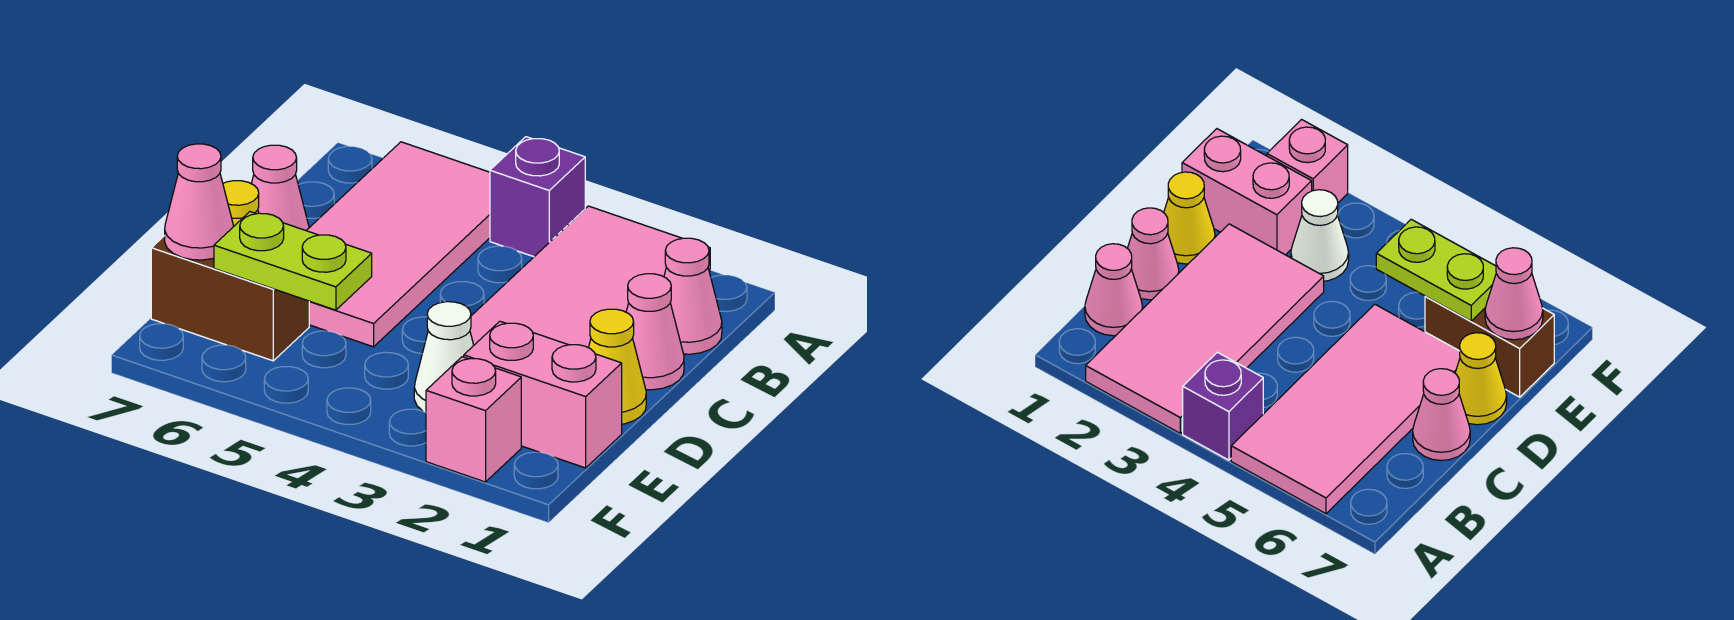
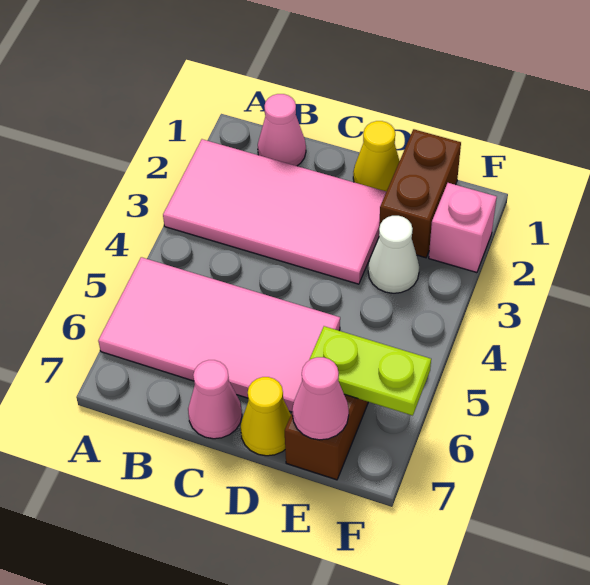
purple 1x1 brick [490,137,585,257] -> none
pink 1x1 cone [626,274,684,390] -> none
pink 1x2 brick [464,321,622,468] -> brown 1x2 brick [379,129,461,258]
lime 1x2 plate [214,212,372,310] -> lime 1x2 plate turned to [309,326,431,416]

